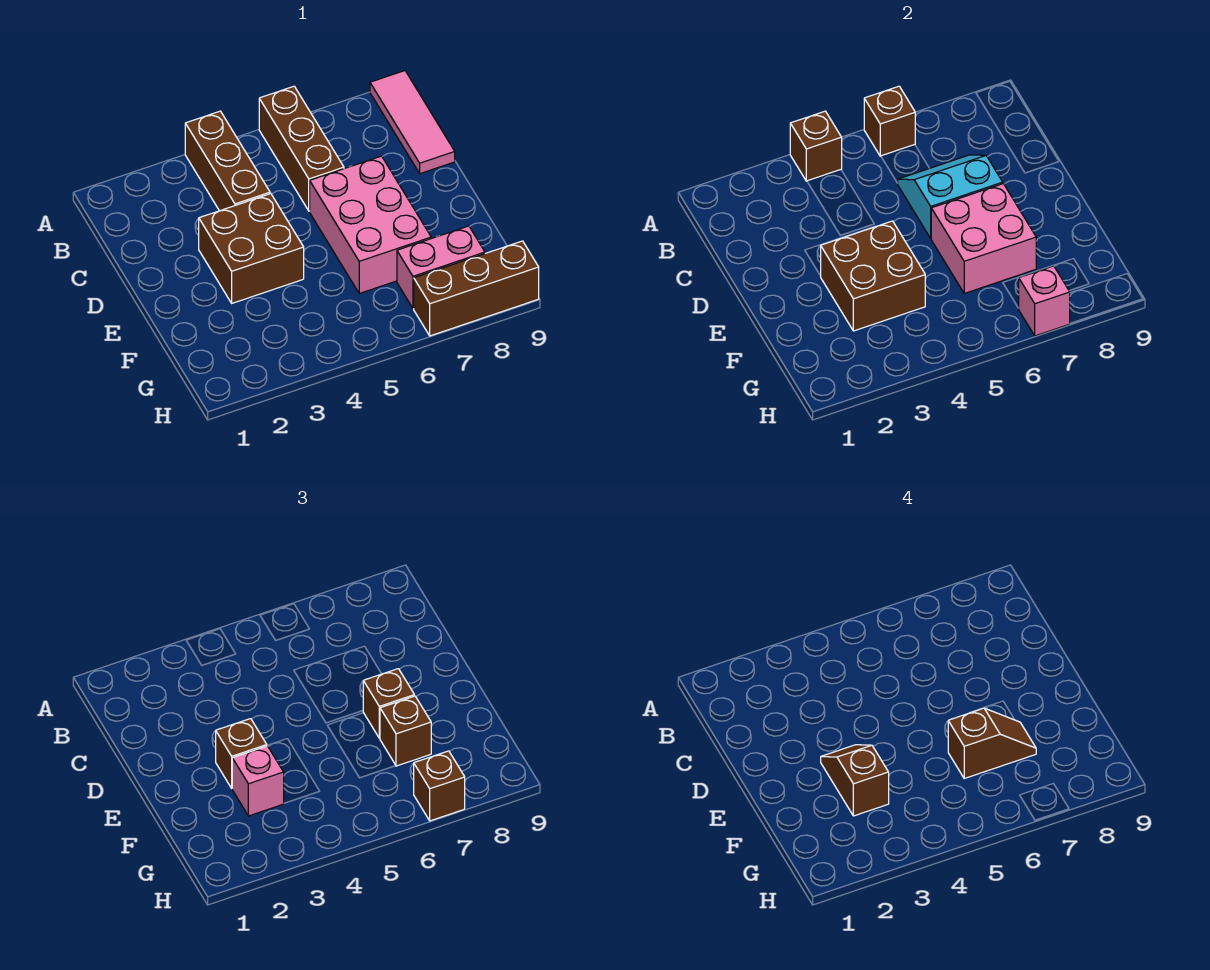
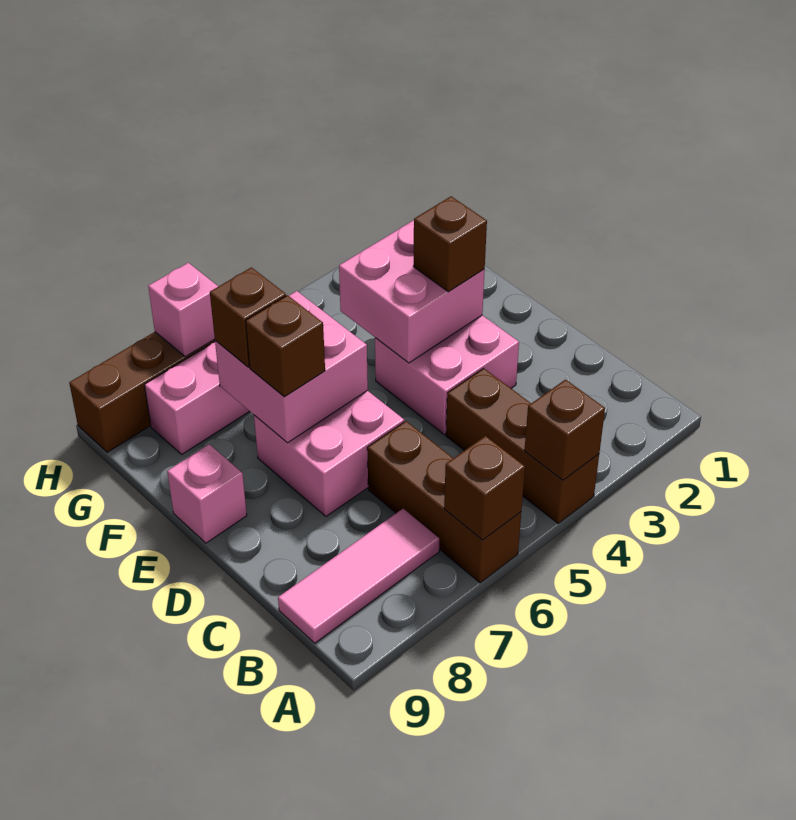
pink 1x3 tile [370,71,455,174] -> pink 1x3 tile turned to [278,509,439,643]
cyan 2x2 slope [898,155,1003,238] -> none
brown 2x2 brick [199,194,304,303] -> pink 2x2 brick [375,315,519,434]
pink 2x3 brick [310,156,431,293] -> pink 2x2 brick [254,391,404,516]
brown 2x2 brick [821,221,925,331] -> pink 2x2 brick [339,220,485,363]
brown 1x2 slope [821,745,889,816] -> none
pink 1x1 brick [232,746,284,816] -> pink 1x1 brick moved to [167,444,247,543]
brown 1x2 slope [948,708,1036,778] -> none
brown 1x1 brick [414,751,465,821] -> none

